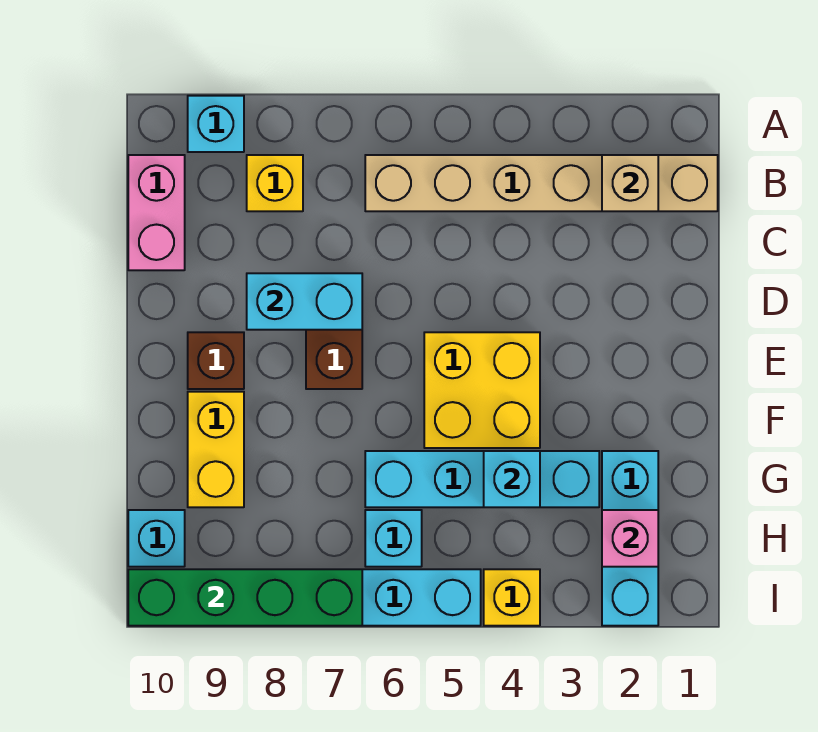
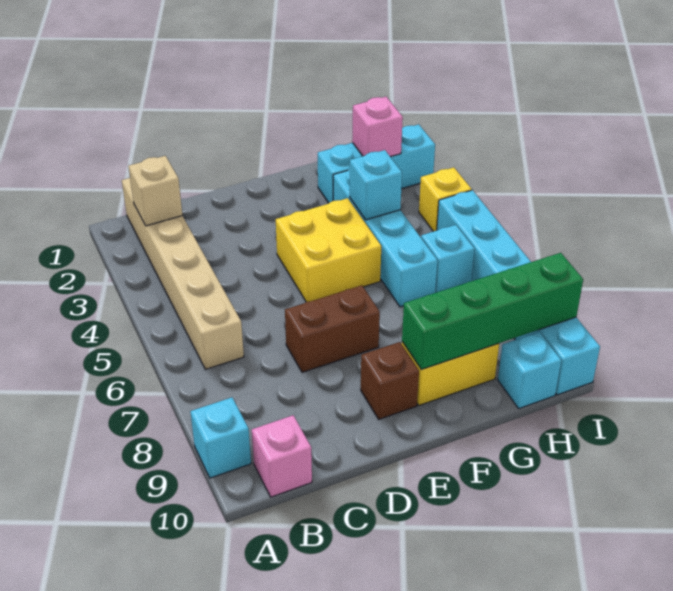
yellow 1x1 brick [247,155,303,211] -> none
pink 1x2 brick [128,155,185,270] -> pink 1x1 brick [252,415,312,497]
cyan 1x2 brick [247,273,362,330] -> none
green 1x4 brick [128,569,362,626] -> green 1x4 brick turned to [402,253,583,370]

